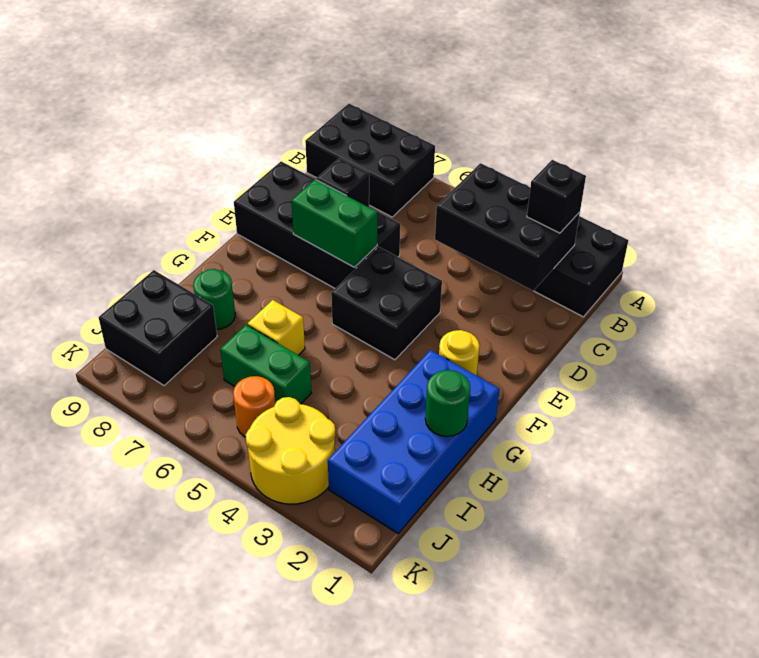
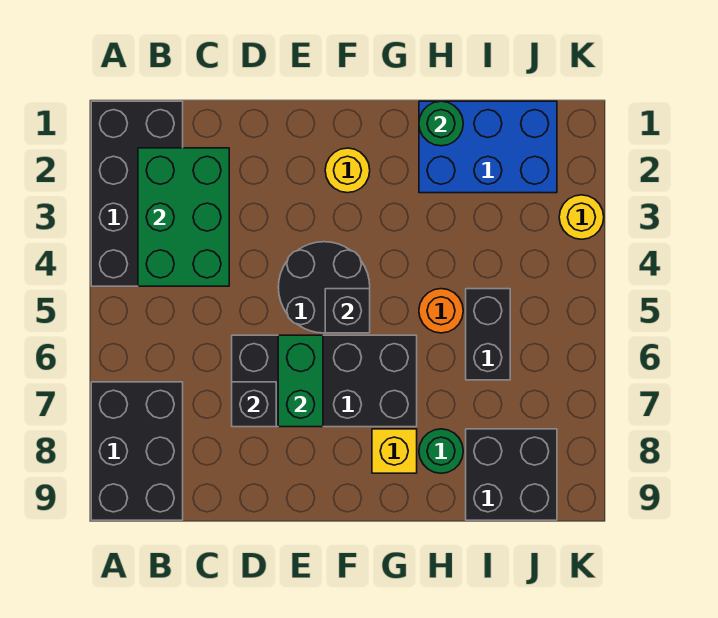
black 2x3 brick [435,163,580,291] -> green 2x3 brick [138,148,229,286]
black 1x1 brick [527,160,586,233] -> black 1x1 brick moved to [325,289,370,333]
black 2x4 brick [234,161,400,288] -> black 2x4 brick turned to [232,335,417,427]
black 2x2 brick [331,247,442,360] -> black 2x2 round brick [278,242,370,333]
blue 2x4 brick [328,350,500,534] -> blue 2x3 brick [419,101,557,193]
yellow 1x1 brick [248,300,305,355] -> yellow 1x1 brick moved to [372,429,417,473]
green 1x2 brick [220,325,311,404] -> black 1x2 brick [466,289,510,380]
yellow 2x2 round brick [246,397,336,504] -> yellow 1x1 round brick [559,195,604,239]
orange 1x1 round brick [233,376,275,437] -> orange 1x1 round brick moved to [419,289,463,333]

